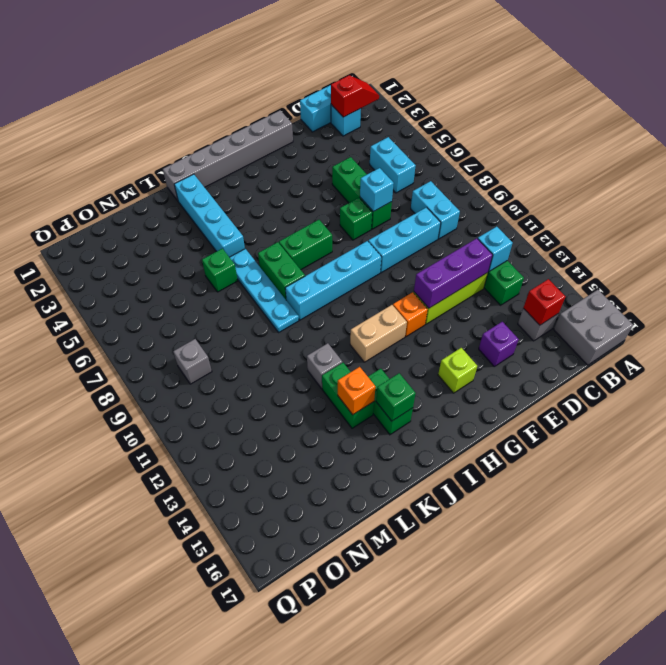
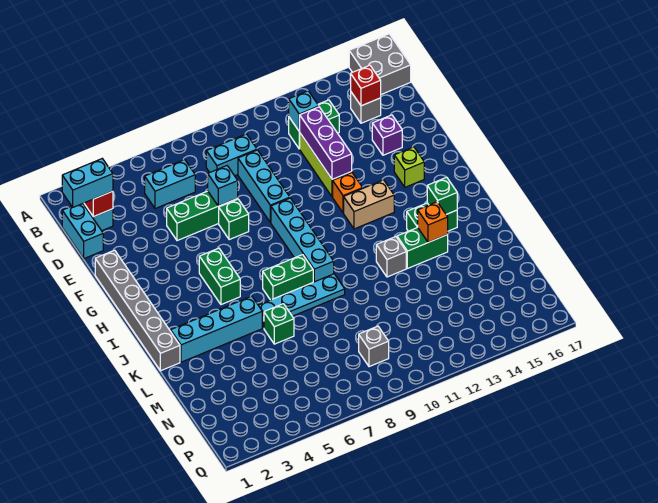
none -> cyan 1x2 brick [62,159,113,207]
green 1x2 brick [279,220,332,270] -> green 1x2 brick moved to [199,248,240,305]
tan 1x2 brick [350,305,407,362] -> tan 1x2 brick turned to [344,180,394,229]

